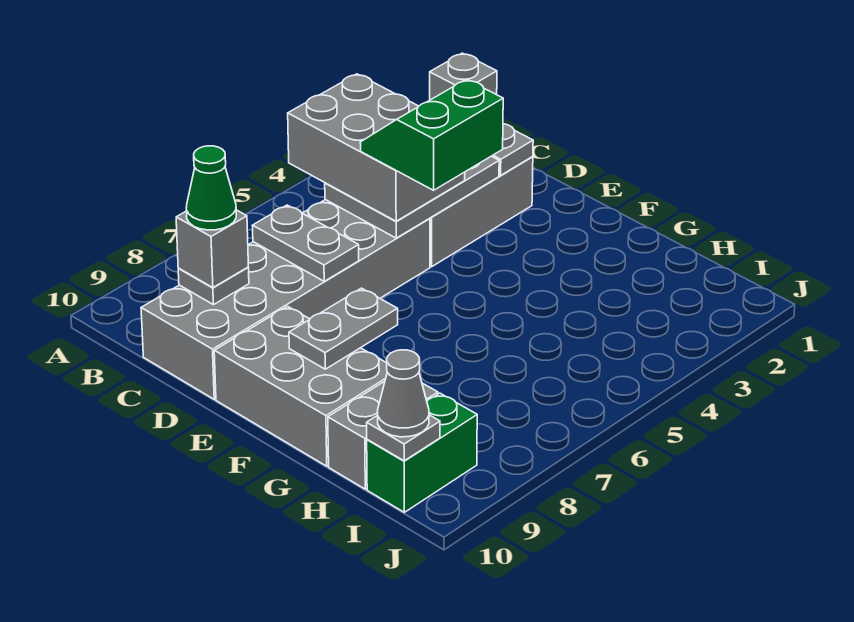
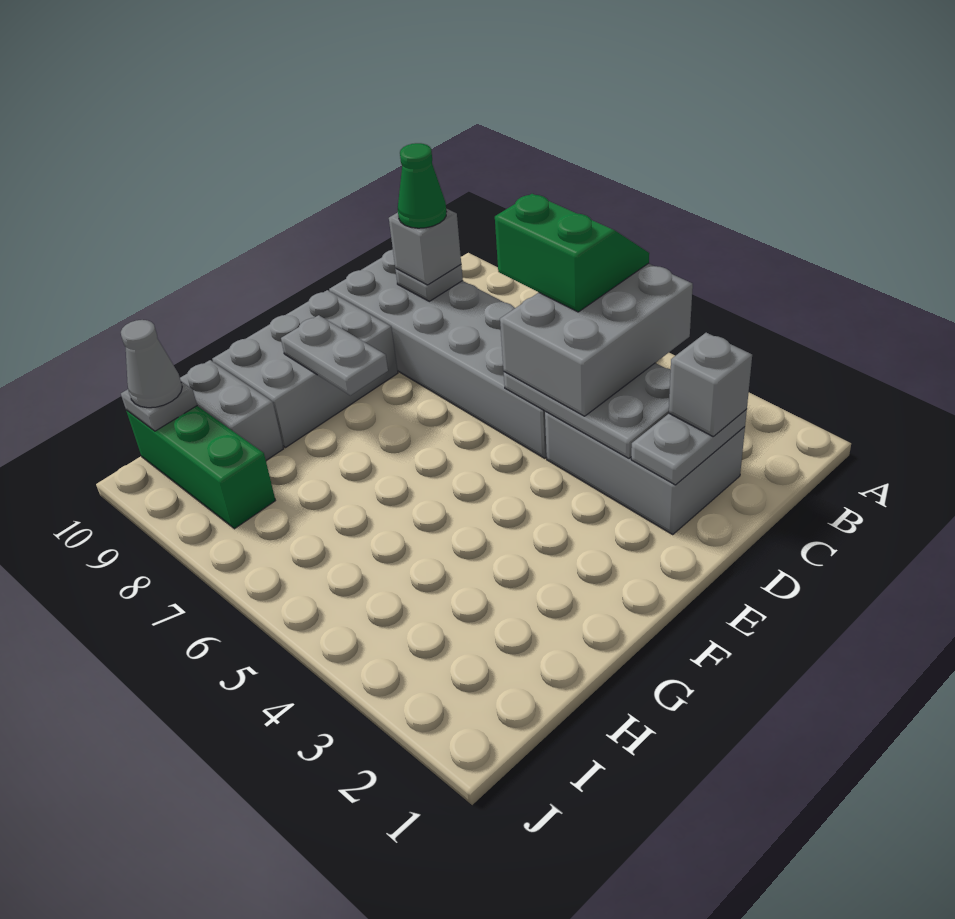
grey 1x2 plate [252,205,359,281] -> none
green 2x2 slope [360,79,503,190] -> green 2x2 slope moved to [495,194,649,312]
green 1x2 brick [367,393,477,512] -> green 1x3 brick [126,406,275,529]

